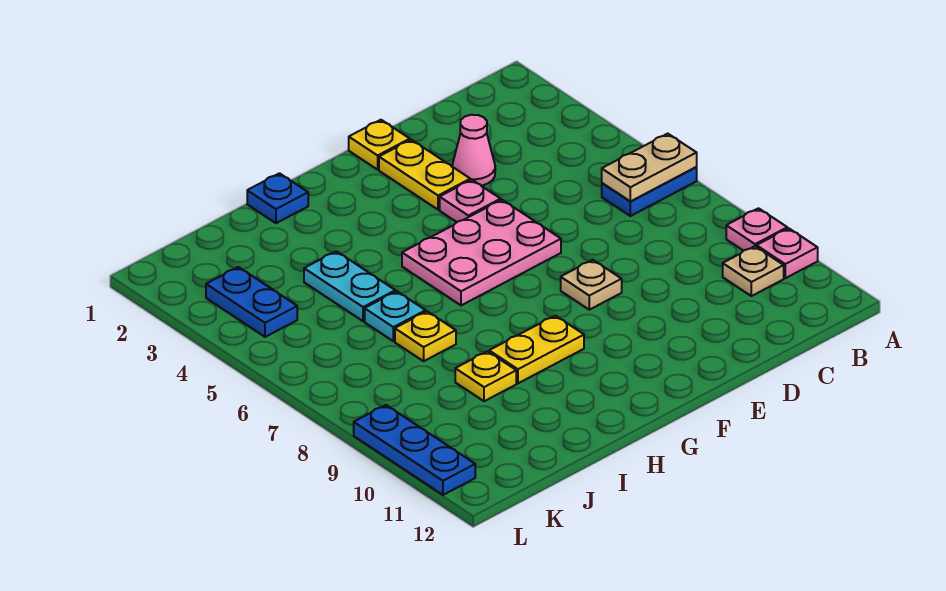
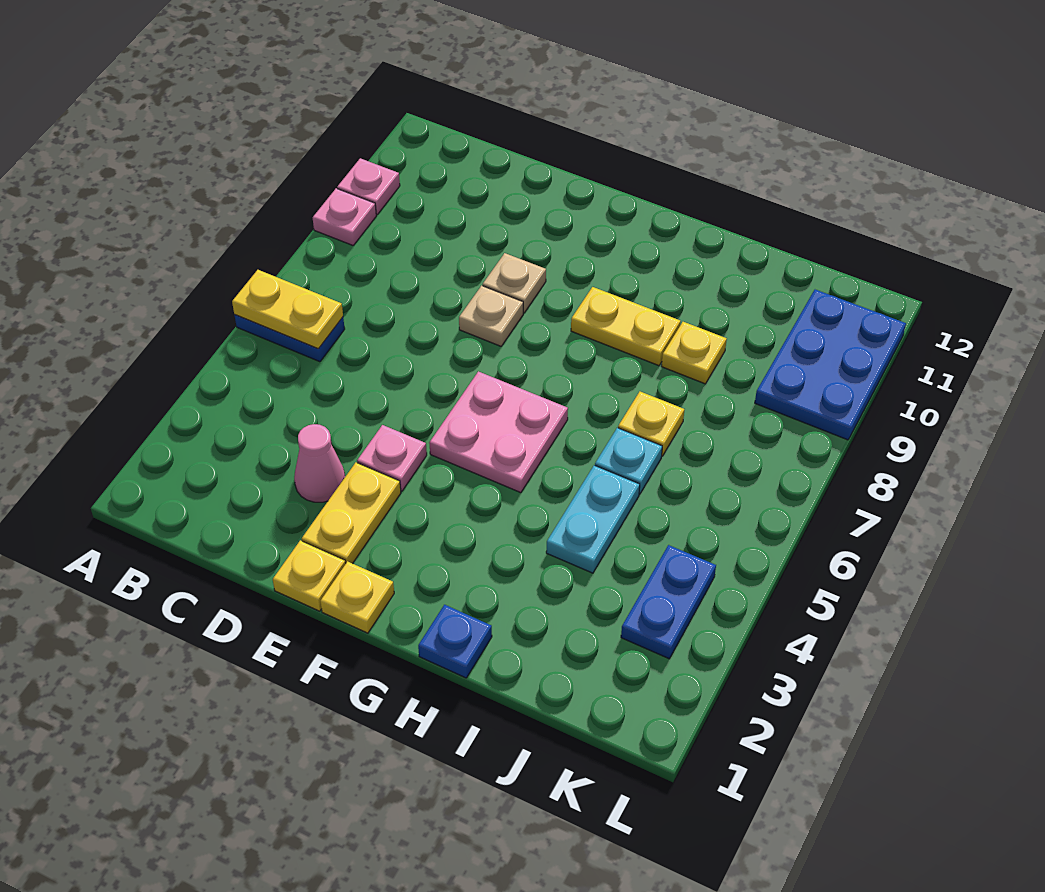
tan 1x2 plate [602,134,697,201] -> yellow 1x2 plate [232,270,343,349]
tan 1x1 plate [723,246,784,296] -> tan 1x1 plate moved to [483,253,546,313]
pink 2x3 plate [402,200,561,305] -> pink 2x2 plate [429,371,568,493]
none -> yellow 1x1 plate [320,561,394,633]
blue 1x3 plate [354,405,475,495] -> blue 2x3 plate [755,290,906,440]

